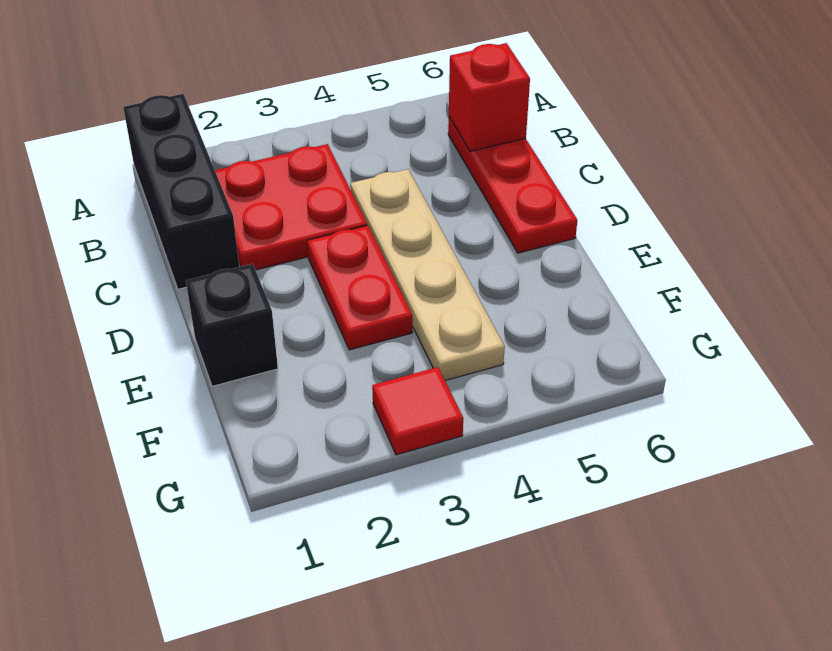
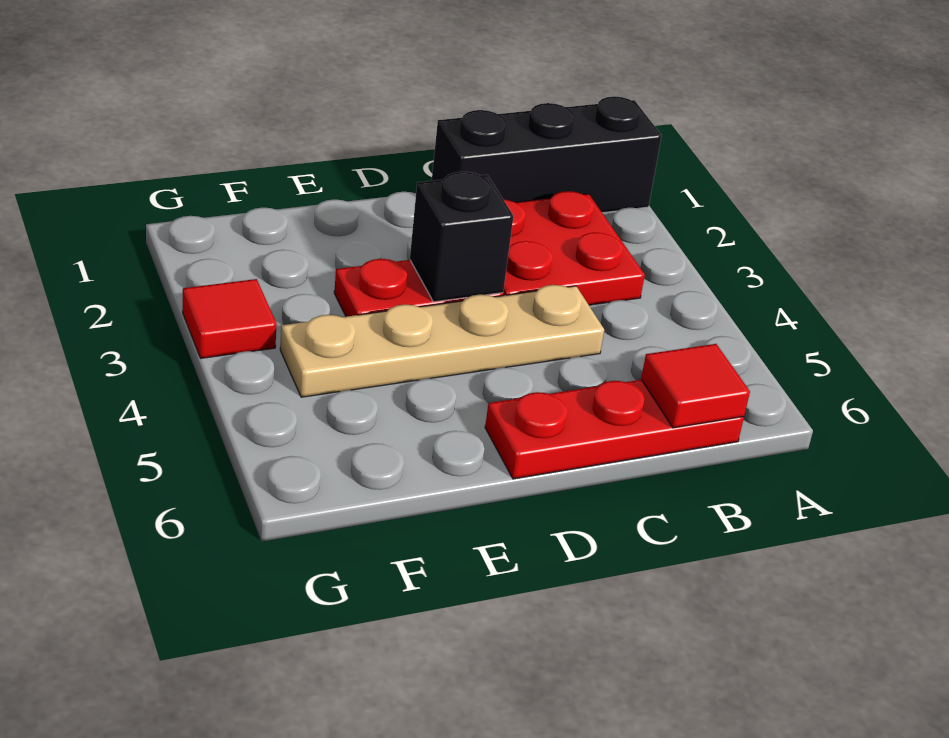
red 1x1 brick [449,43,530,152] -> red 1x1 tile [641,344,750,428]
black 1x1 brick [186,264,278,386] -> black 1x1 brick moved to [410,172,513,302]

